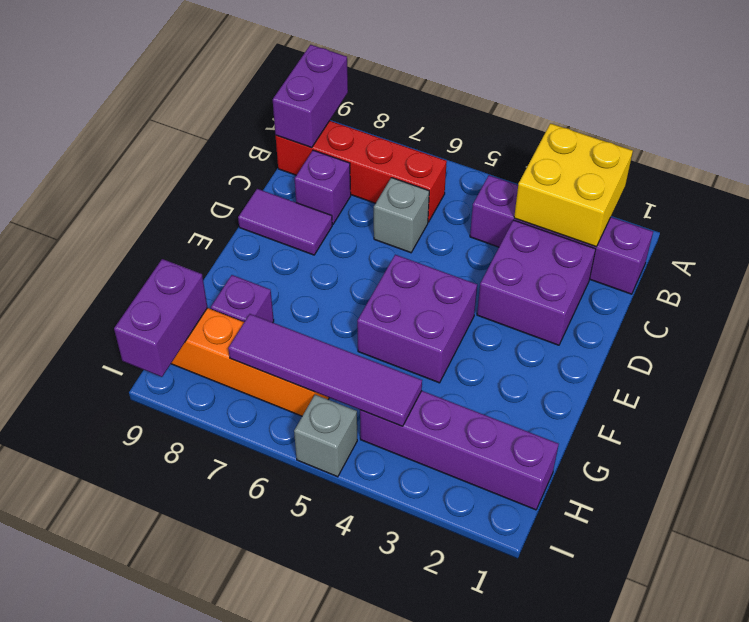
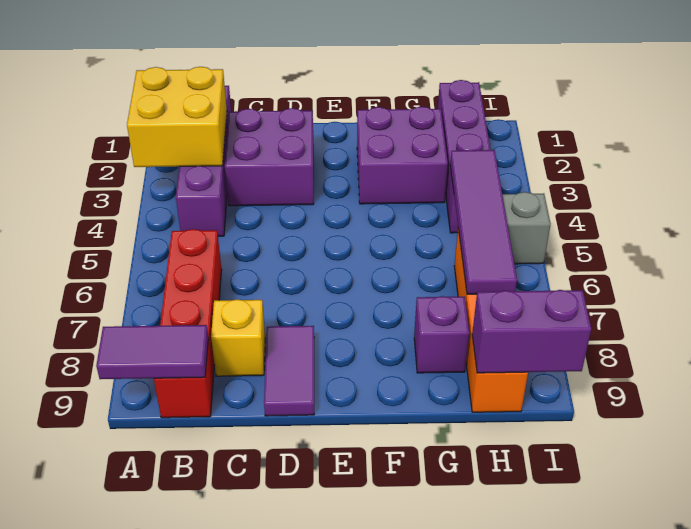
purple 1x2 brick [273,45,348,148] -> purple 1x2 tile [96,325,208,379]
grey 1x1 brick [374,178,429,253] -> none
purple 1x1 brick [295,150,351,224] -> yellow 1x1 brick [211,299,265,376]
purple 2x2 brick [357,255,477,383] -> purple 2x2 brick moved to [357,107,448,204]

